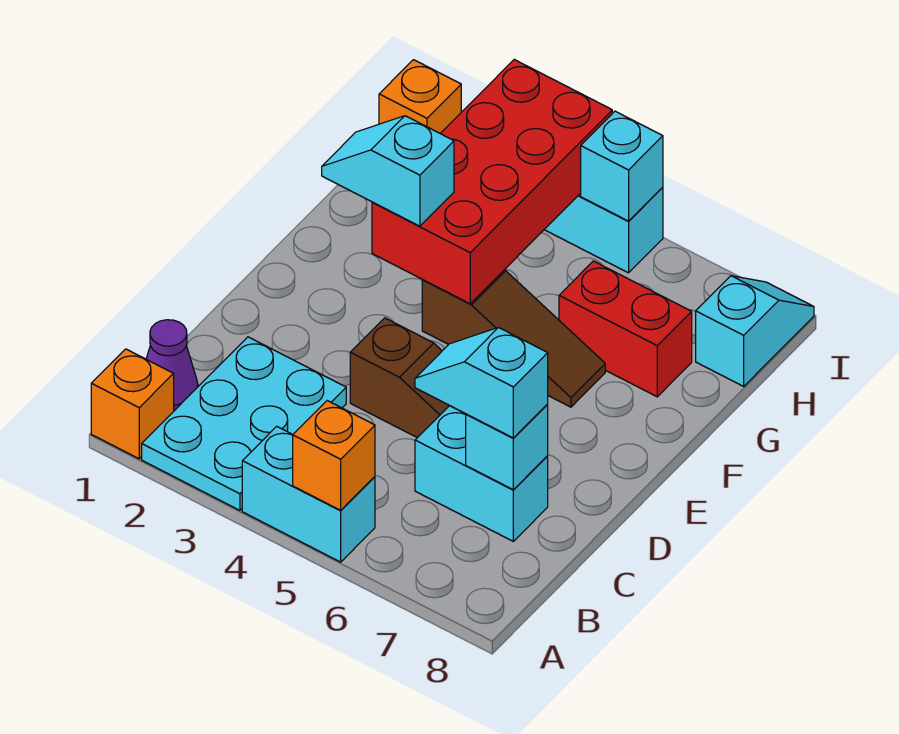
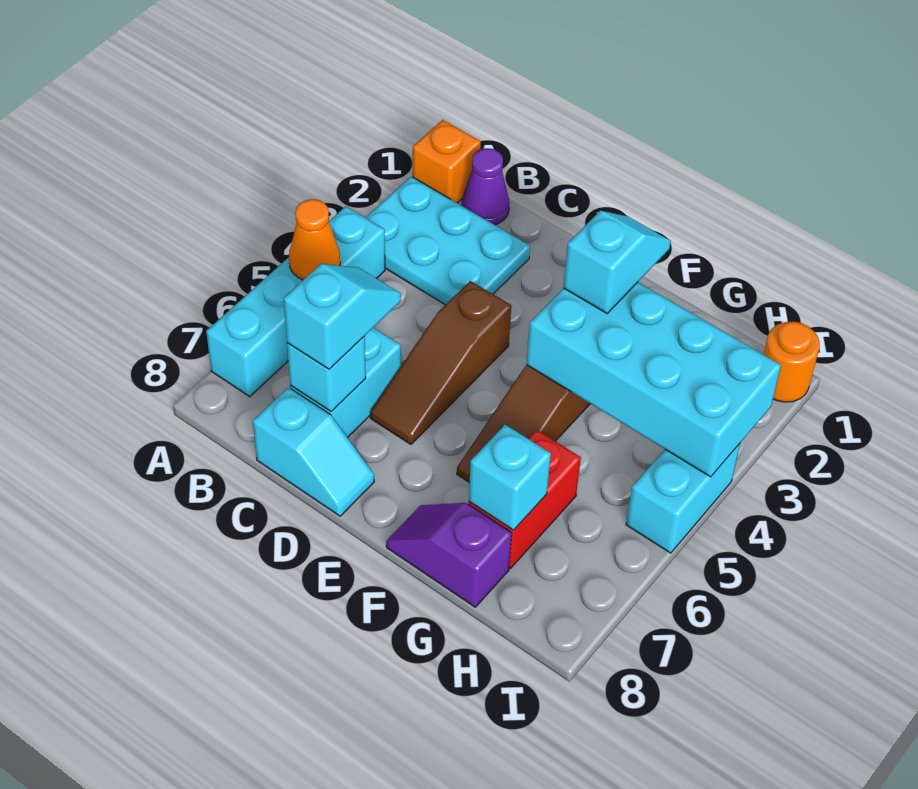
cyan 1x2 brick [242,426,375,562] -> cyan 1x4 brick [206,206,385,397]
orange 1x1 brick [293,401,375,510] -> orange 1x1 cone [289,199,340,280]
red 2x4 brick [372,60,612,304] -> cyan 2x4 brick [526,282,781,477]
none -> purple 1x2 slope [386,503,512,607]
cyan 1x2 slope [696,276,814,386] -> cyan 1x2 slope moved to [253,387,374,516]
orange 1x1 brick [379,60,461,133] -> orange 1x1 round brick [764,322,820,402]
cyan 1x1 brick [581,111,663,221] -> cyan 1x1 brick moved to [469,425,551,530]

